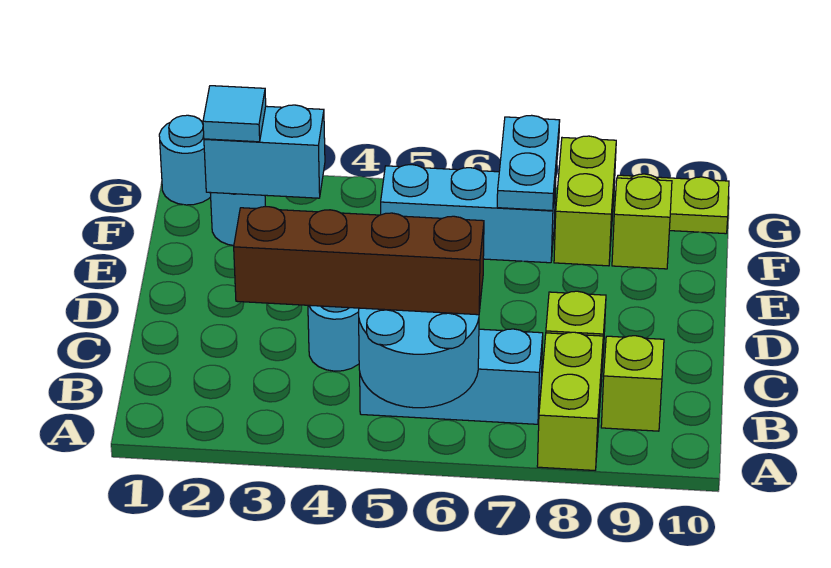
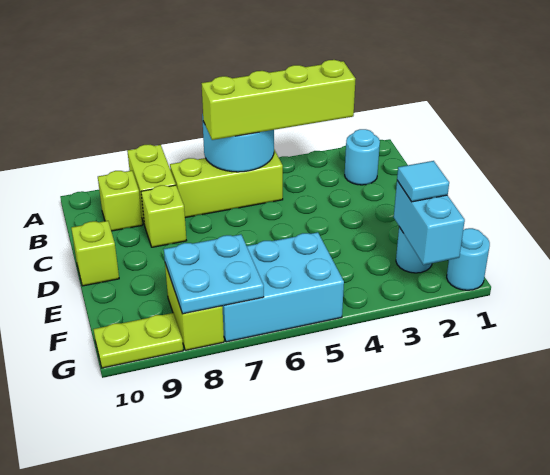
brown 1x4 brick [234,207,484,315] -> lime 1x4 brick [202,60,355,140]
cyan 1x3 brick [360,329,543,424] -> lime 1x3 brick [170,150,283,218]
cyan 1x1 round brick [308,305,359,371] -> cyan 1x1 round brick moved to [345,129,380,185]
cyan 1x2 brick [204,105,325,198] -> cyan 1x2 brick turned to [394,181,465,265]
cyan 1x3 brick [381,165,556,263] -> cyan 2x3 brick [222,232,344,342]
cyan 1x2 plate [497,115,560,211] -> cyan 2x2 plate [164,235,264,314]
lime 1x1 brick [612,177,672,269] -> lime 1x1 brick moved to [71,221,119,286]

